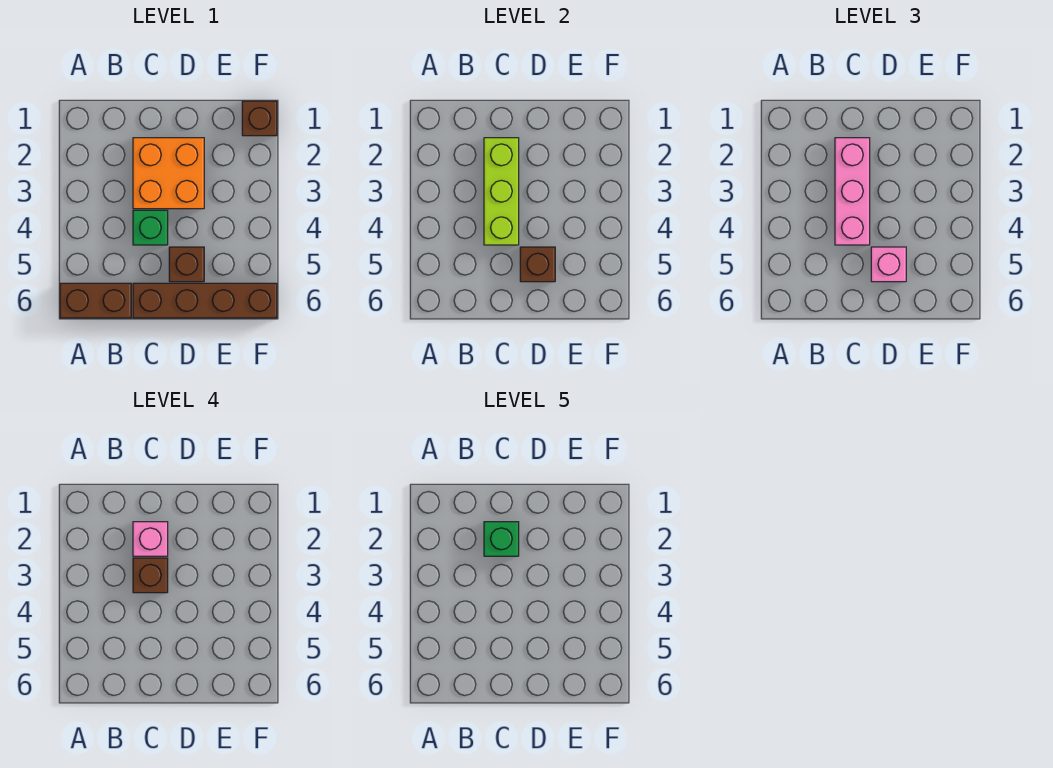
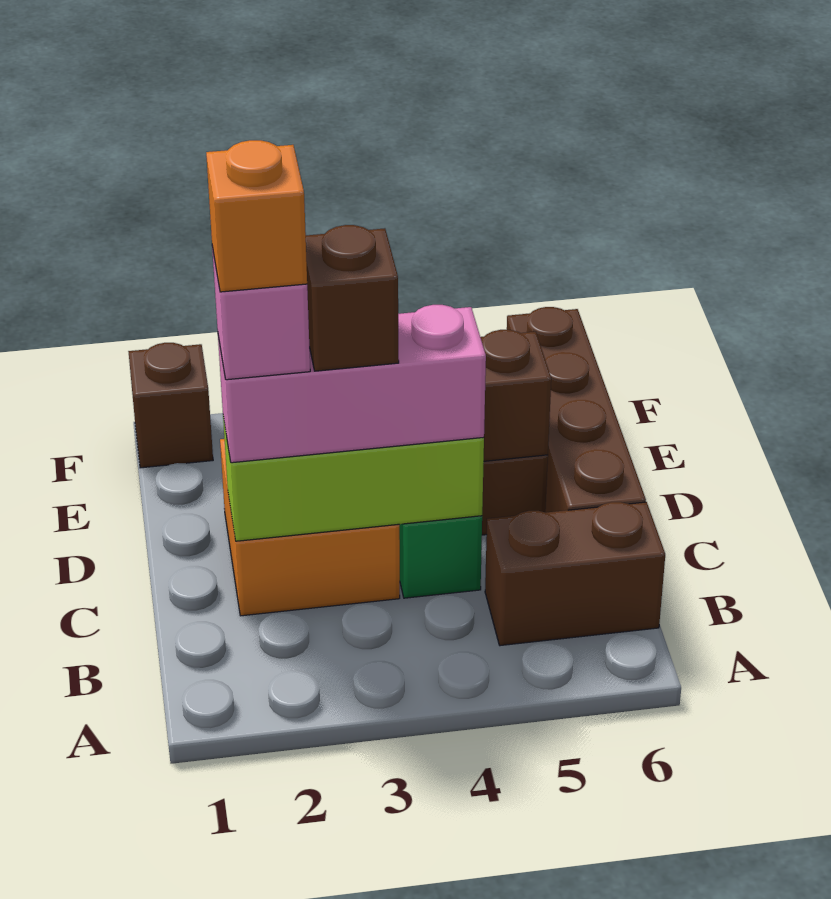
brown 1x2 brick [60,283,131,318] -> brown 1x2 brick turned to [485,502,665,646]
green 1x1 brick [484,522,519,556] -> orange 1x1 brick [206,140,307,292]
pink 1x1 brick [871,247,906,282] -> none

